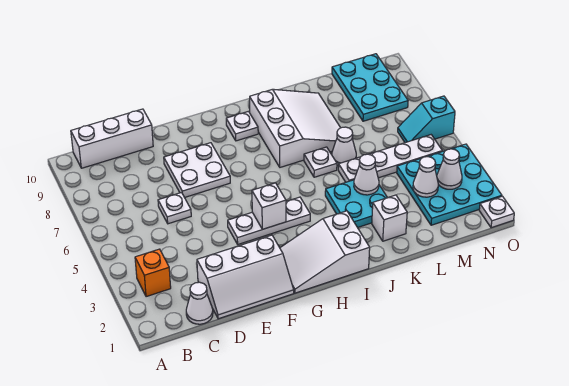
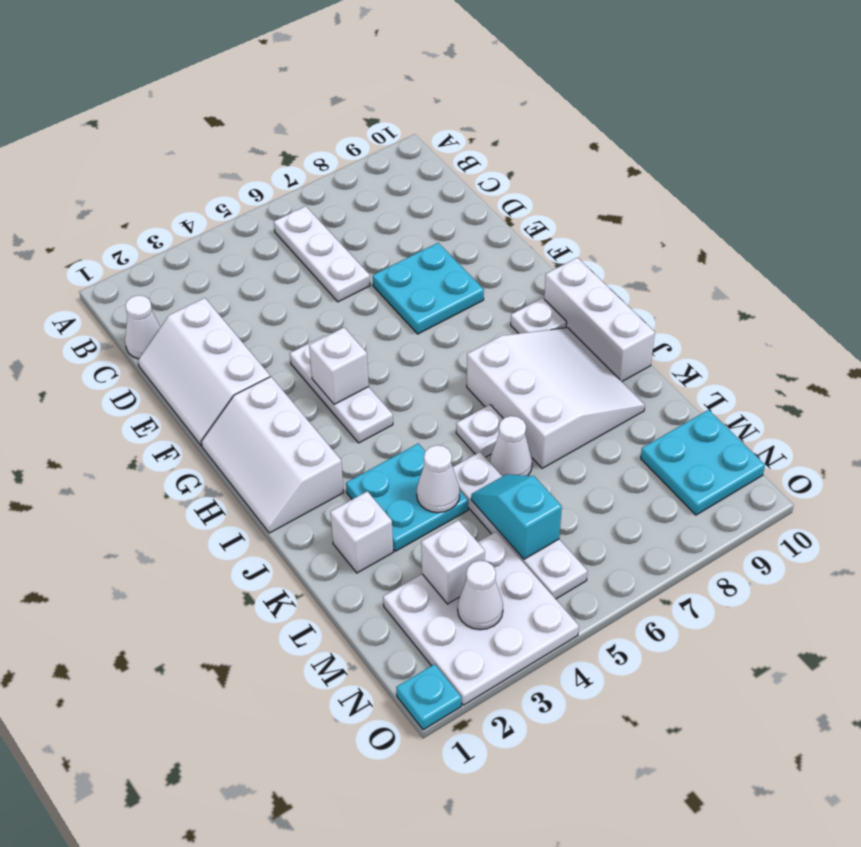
orange 1x1 brick [135,249,171,297] -> none
white 1x3 brick [71,109,153,168] -> white 1x3 brick moved to [544,258,655,381]
white 1x1 plate [158,193,191,224] -> white 1x3 plate [274,206,370,302]
white 2x2 plate [164,143,230,198] -> cyan 2x2 plate [373,243,484,334]
white 2x3 slope [280,211,370,293] -> white 2x3 slope turned to [201,377,344,533]
white 3x3 slope [250,89,340,167] -> white 3x3 slope turned to [467,328,645,468]
cyan 3x3 plate [397,144,502,225] -> white 3x3 plate [383,532,579,705]
white 1x1 cone [413,157,438,197] -> white 1x1 brick [421,520,485,604]
cyan 2x3 plate [332,54,408,121] -> cyan 2x2 plate [641,410,765,515]
cyan 1x2 slope [398,96,455,143] -> cyan 1x2 slope moved to [471,474,562,559]
white 1x1 plate [479,196,514,228] -> cyan 1x1 plate [396,664,461,730]

